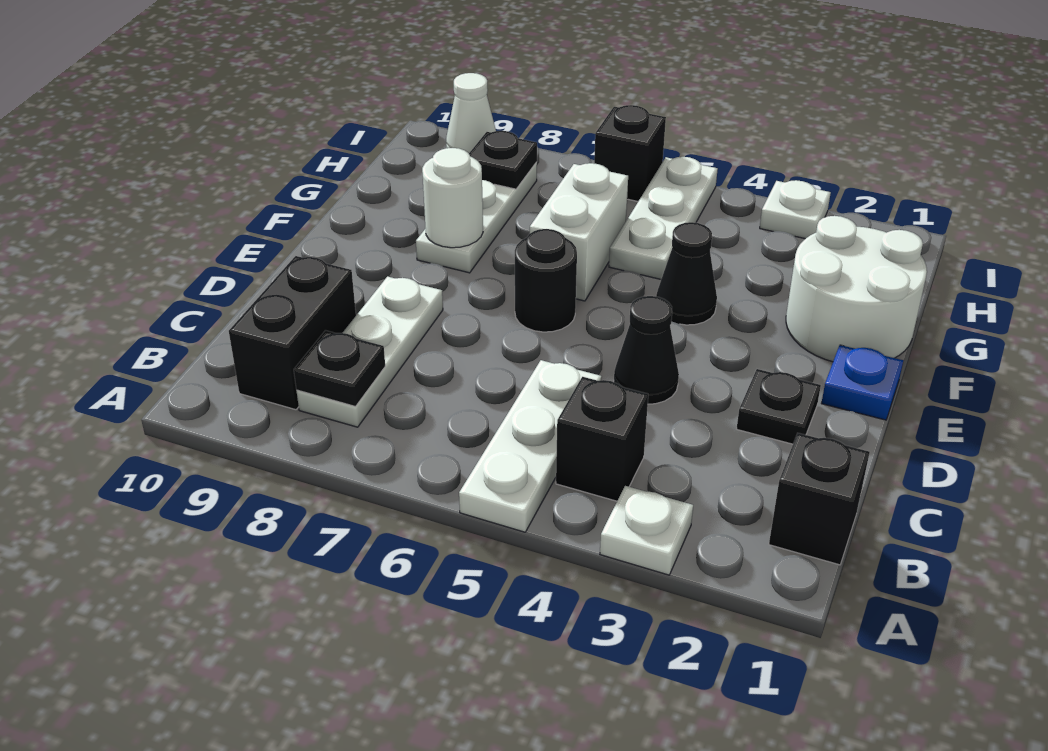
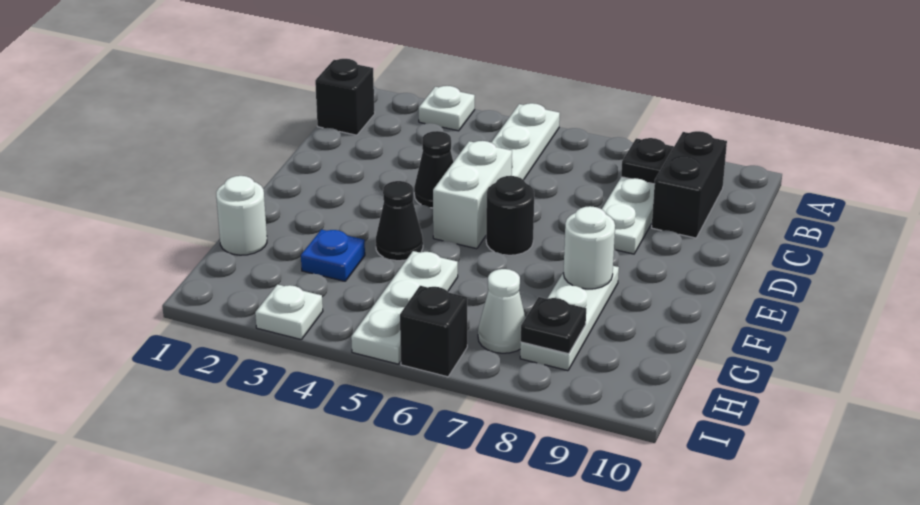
black 1x1 brick [556,377,648,501] -> none
black 1x1 plate [737,369,821,444] -> none
blue 1x1 plate [821,345,903,420] -> blue 1x1 plate moved to [301,230,365,281]
white 2x2 round brick [786,216,927,362] -> white 1x1 round brick [216,176,267,255]
white 1x2 brick [530,163,628,301] -> white 1x2 brick moved to [433,141,512,249]
white 1x1 cone [446,73,496,153] -> white 1x1 cone moved to [478,269,526,353]

